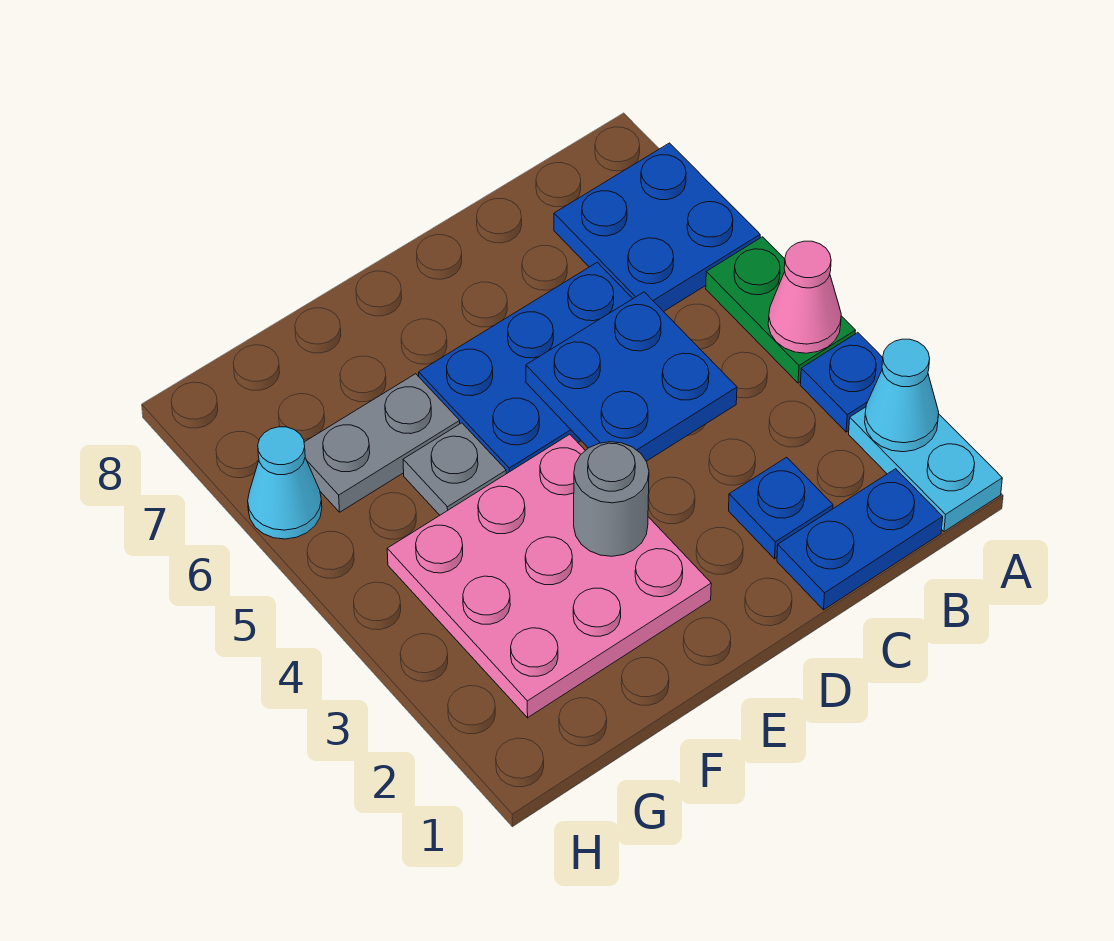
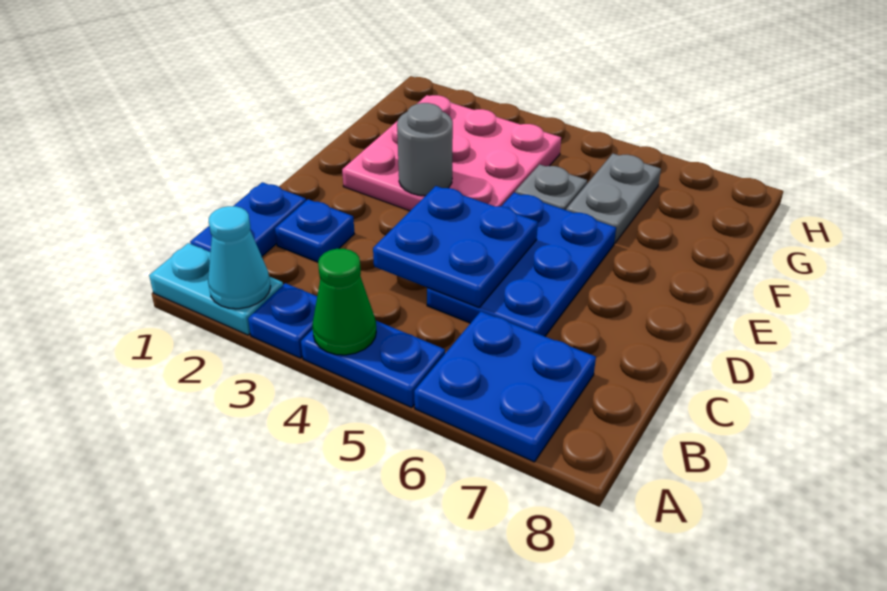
green 1x2 plate [706,237,856,383] -> blue 1x2 plate [301,321,445,408]
pink 1x1 cone [768,241,841,353] -> green 1x1 cone [312,249,376,355]
cyan 1x1 cone [248,427,322,539] -> none

